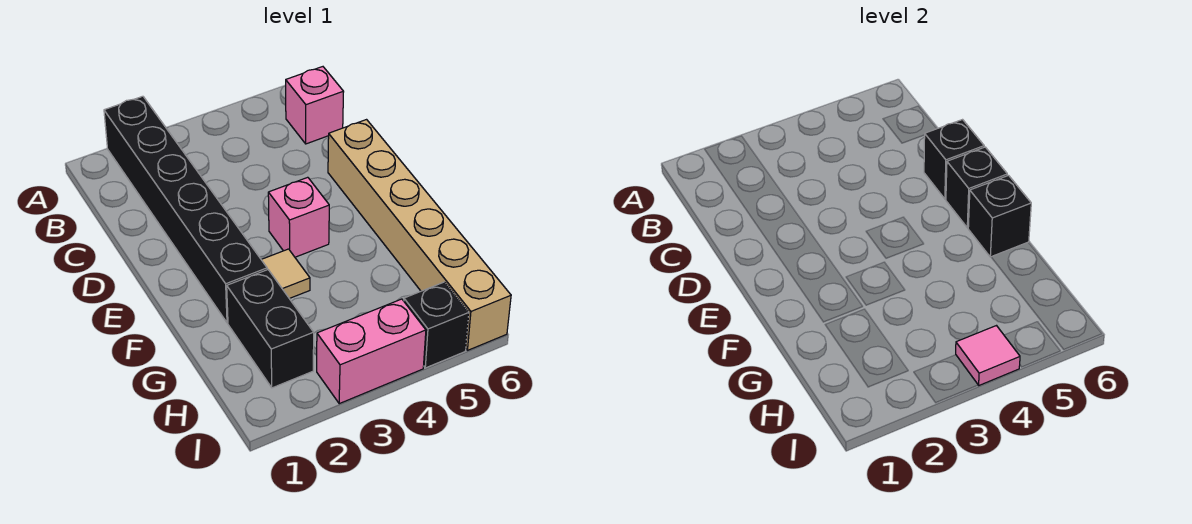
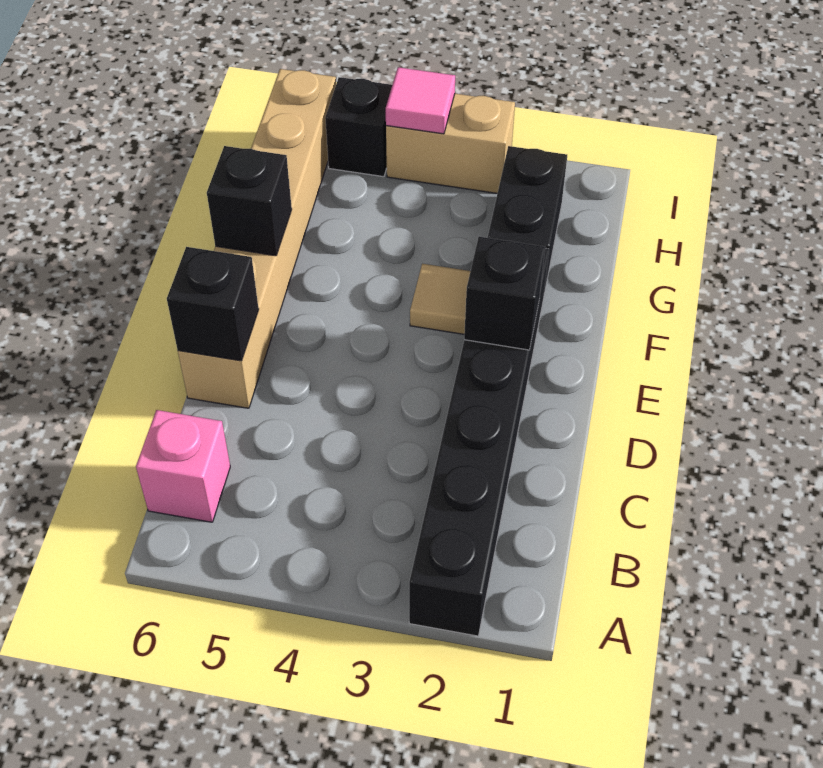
pink 1x1 brick [268,177,329,257] -> none
black 1x1 brick [946,147,1007,228] -> black 1x1 brick moved to [464,237,545,350]
pink 1x2 brick [317,299,426,404] -> tan 1x2 brick [386,94,515,193]

